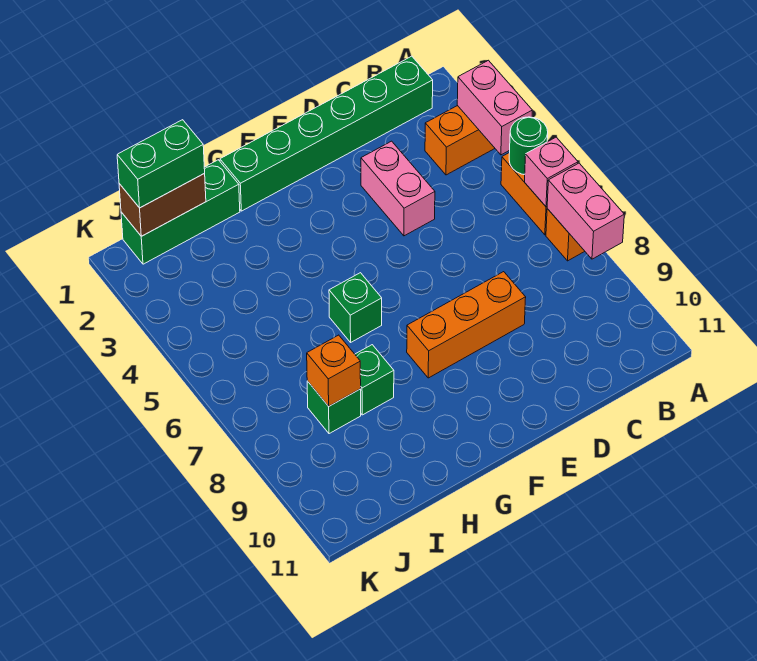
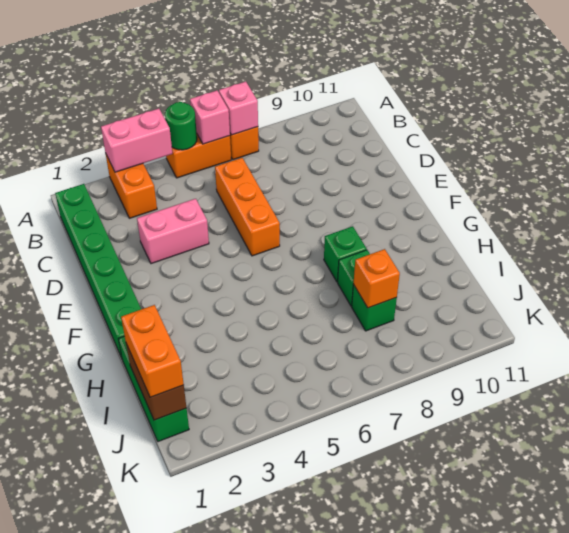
pink 1x2 brick [547,163,624,259] -> pink 1x1 brick [219,82,258,135]
orange 1x3 brick [407,272,526,378] -> orange 1x3 brick moved to [215,158,280,256]
green 1x1 brick [329,273,382,342] -> green 1x1 brick moved to [324,226,367,282]
green 1x2 brick [117,120,205,208] -> orange 1x2 brick [121,305,184,397]

